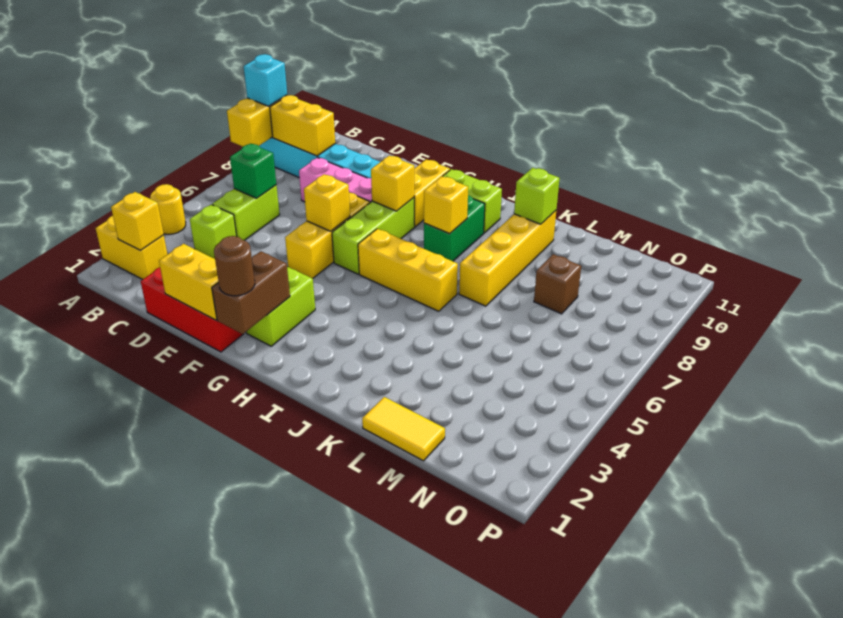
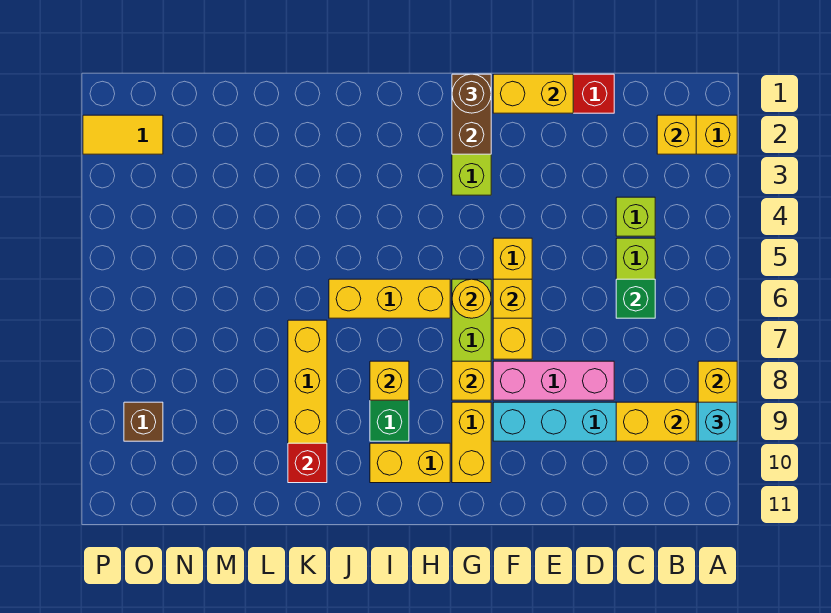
yellow 1x1 round brick [150,184,186,234] -> yellow 1x1 round brick moved to [452,279,491,318]
lime 1x2 brick [443,169,502,233] -> yellow 1x2 brick [370,443,450,483]
lime 1x1 brick [514,168,560,224] -> red 1x1 brick [288,443,327,483]
yellow 1x2 tile [362,397,445,461] -> yellow 1x2 tile moved to [83,115,163,154]
brown 1x1 brick [534,254,581,314] -> brown 1x1 brick moved to [124,402,163,441]

